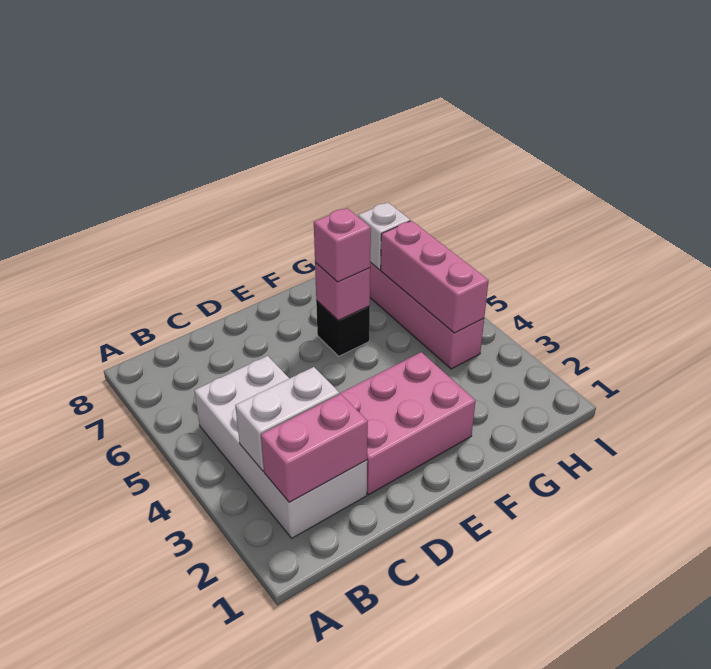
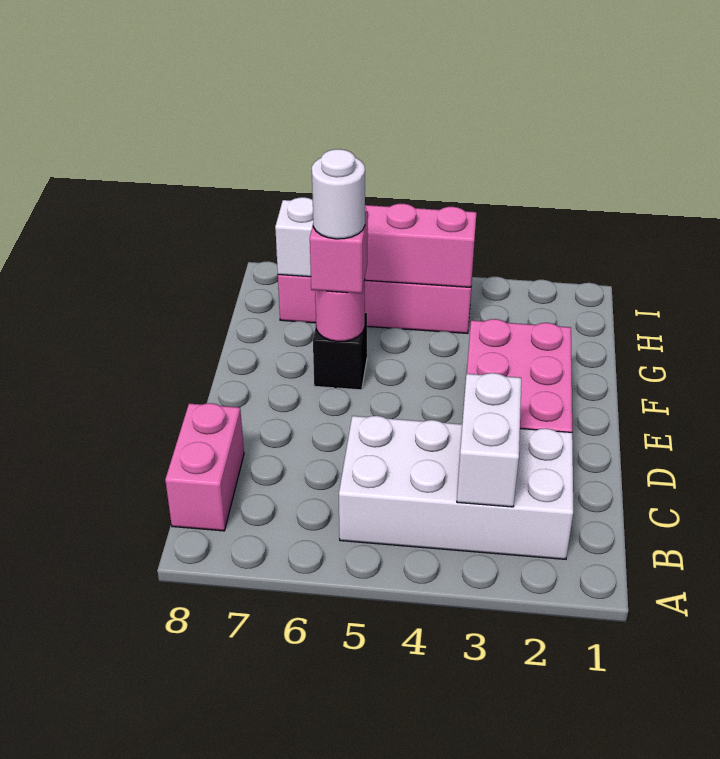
pink 1x2 brick [261,394,368,502] -> pink 1x2 brick moved to [165,403,244,531]
pink 1x1 brick [315,263,370,320] -> pink 1x1 round brick [315,280,365,341]
none -> white 1x1 round brick [312,149,365,239]

